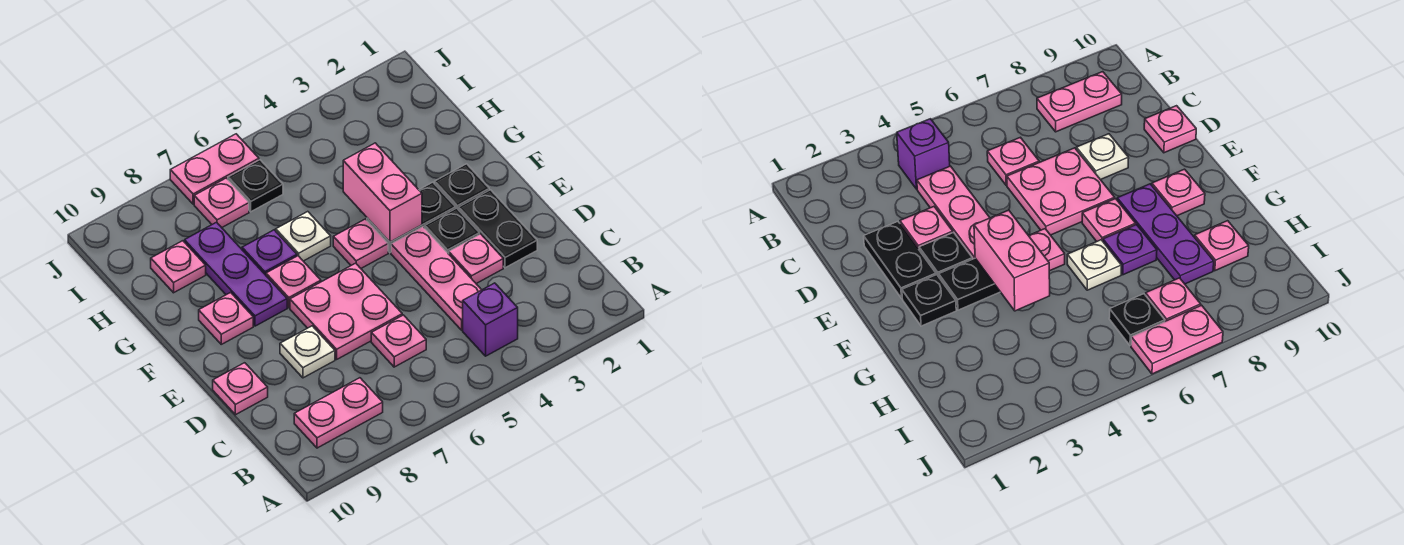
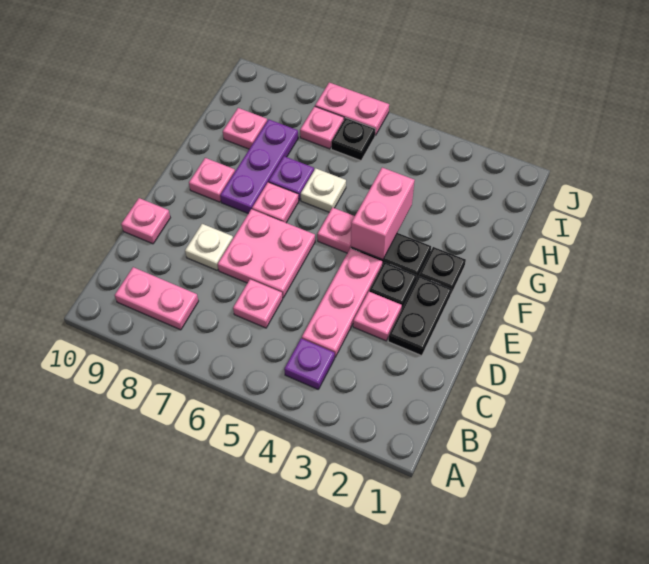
purple 1x1 brick [463,283,518,356] -> purple 1x1 plate [284,338,335,389]

